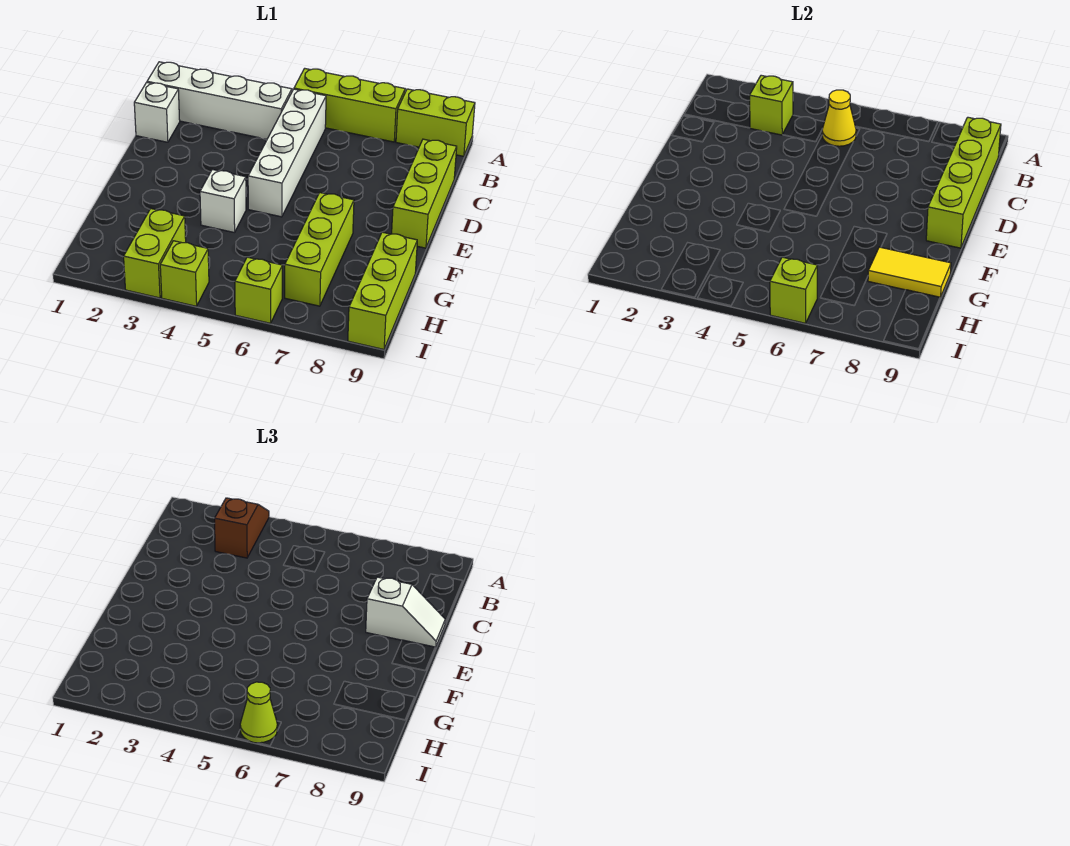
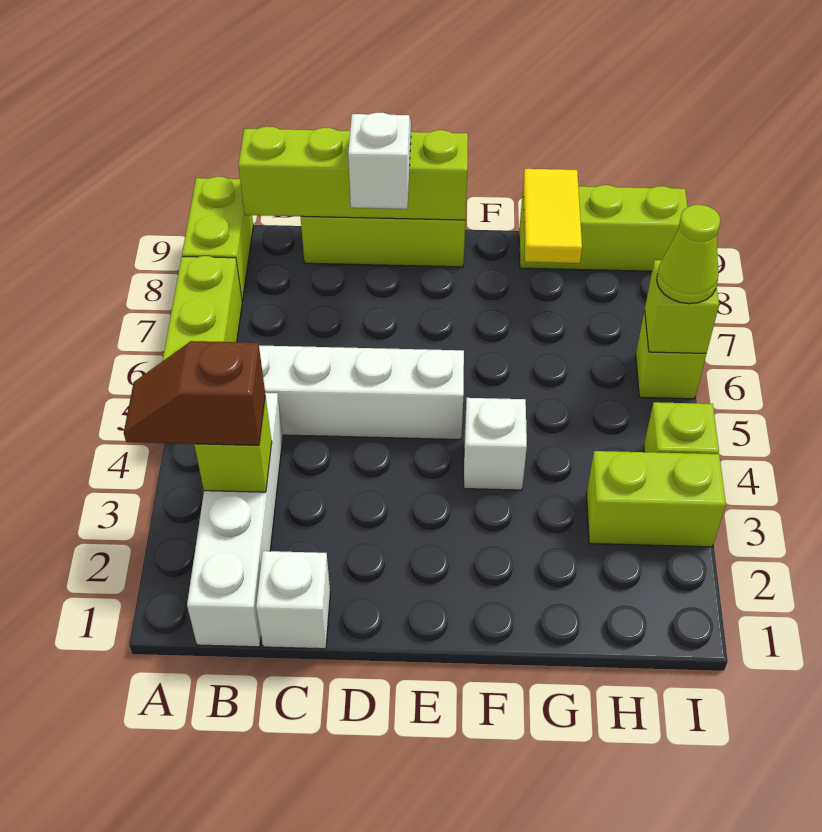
yellow 1x1 cone [822,90,856,146] -> none
lime 1x3 brick [285,193,354,306] -> none

